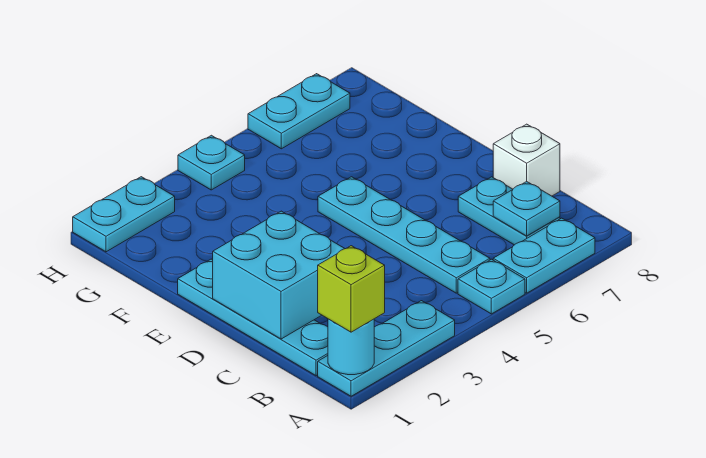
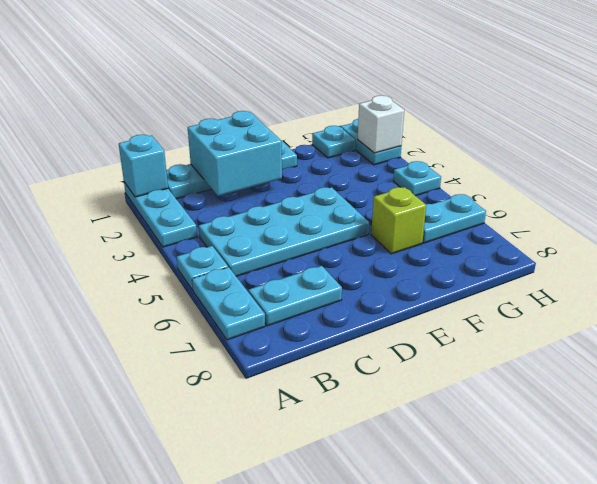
cyan 1x1 round brick [328,319,374,375] -> cyan 1x1 brick [119,135,168,197]
lime 1x1 brick [318,246,385,332] -> lime 1x1 brick moved to [371,187,426,254]
cyan 1x4 plate [318,177,490,293] -> cyan 2x4 plate [199,187,369,276]
cyan 1x1 plate [493,182,560,236] -> cyan 1x1 plate moved to [312,126,355,158]
white 1x1 brick [493,124,560,196] -> white 1x1 brick moved to [358,95,404,153]
cyan 1x2 plate [248,74,350,149] -> cyan 1x2 plate turned to [423,194,486,243]

